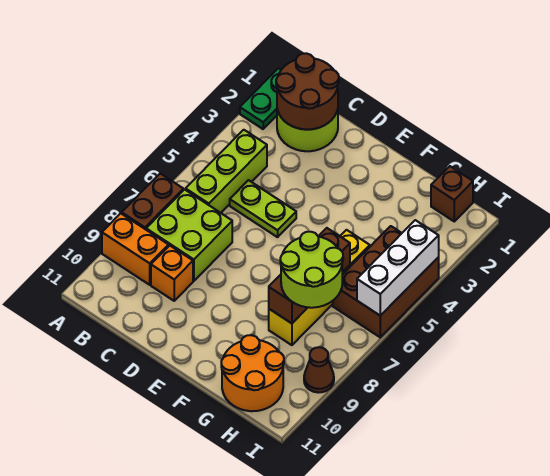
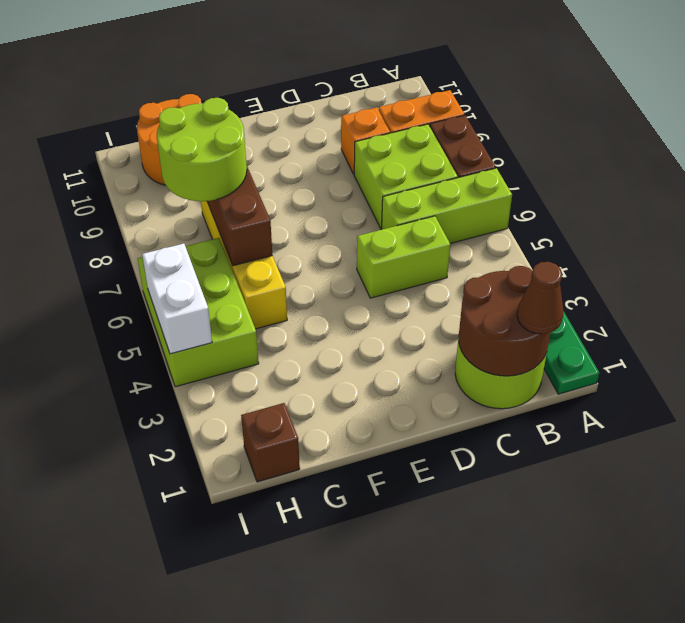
lime 1x3 brick [186,130,267,213] -> lime 1x3 brick turned to [382,168,512,243]
lime 1x2 plate [230,180,296,237] -> lime 1x2 brick [357,216,450,298]
brown 2x3 brick [333,226,439,337] -> lime 2x3 brick [138,238,259,387]
white 1x3 brick [357,220,439,316] -> white 1x2 brick [142,244,212,354]
brown 1x1 cone [304,347,334,393] -> brown 1x1 cone moved to [517,262,563,334]

